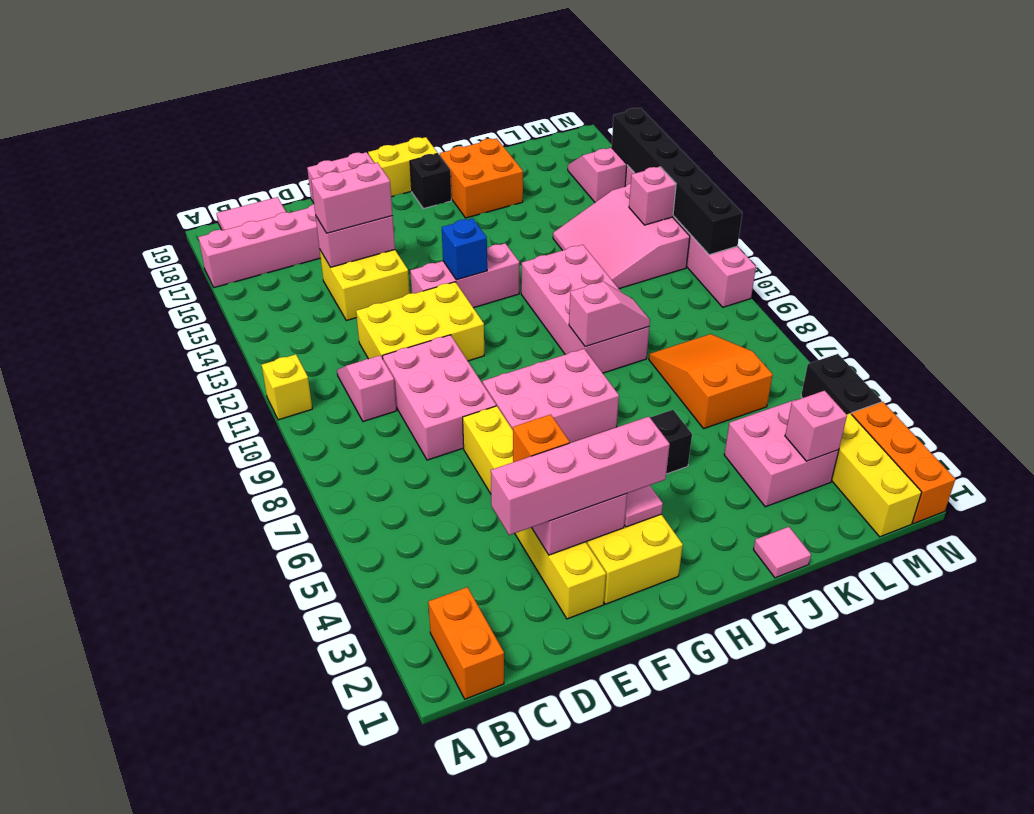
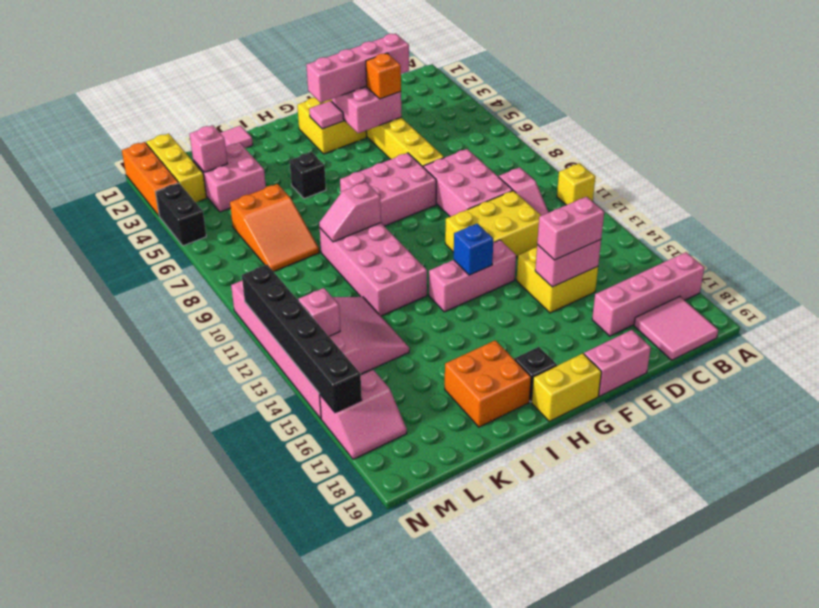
orange 1x2 brick [428,587,504,699] -> none

